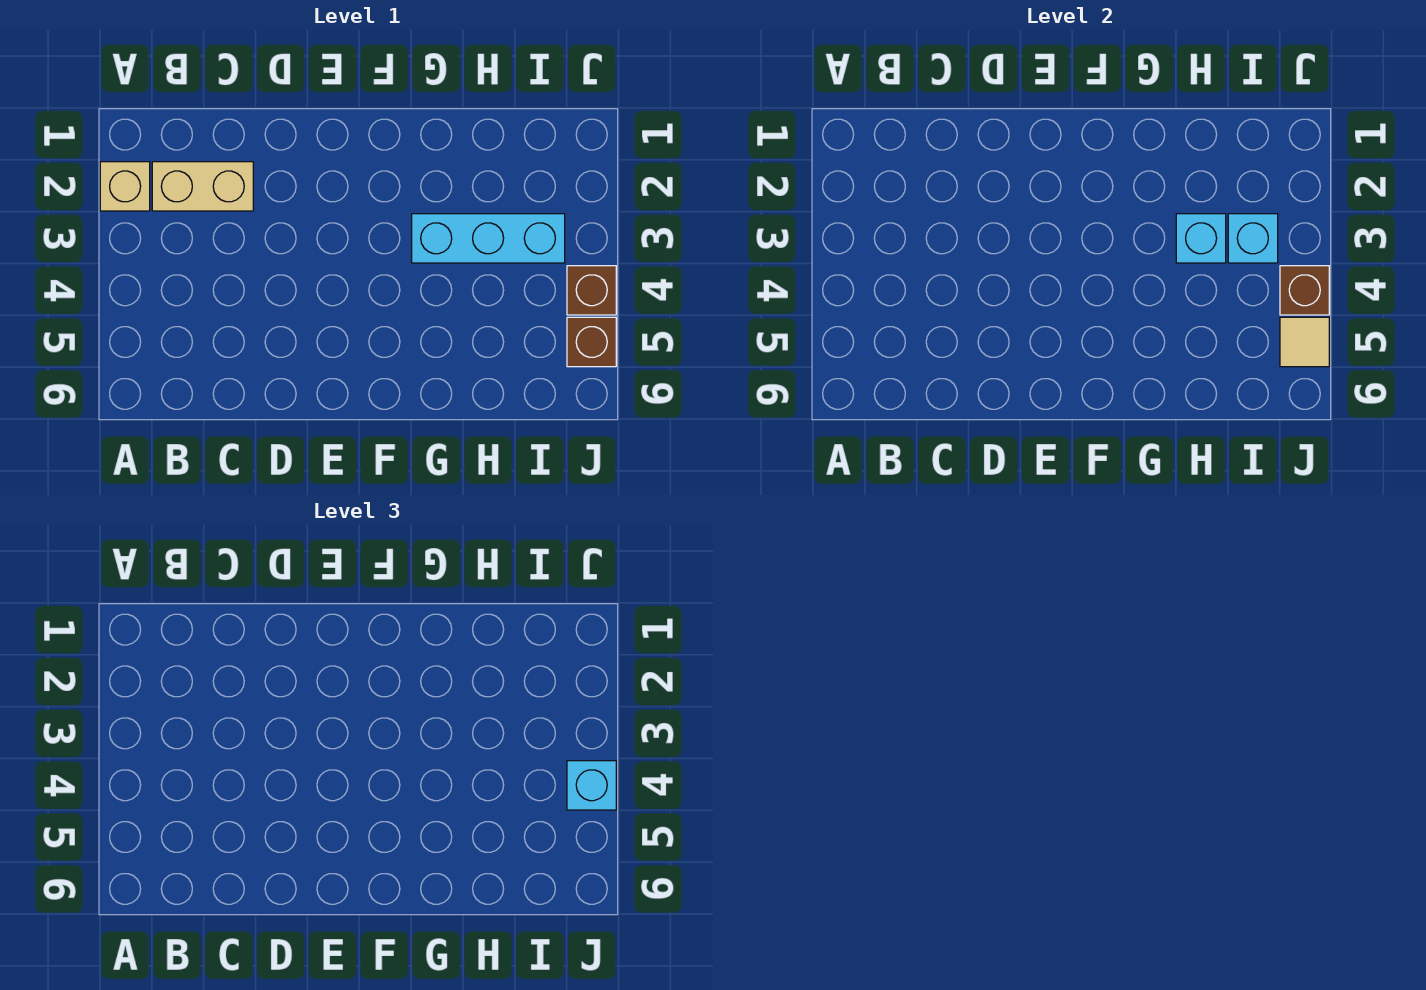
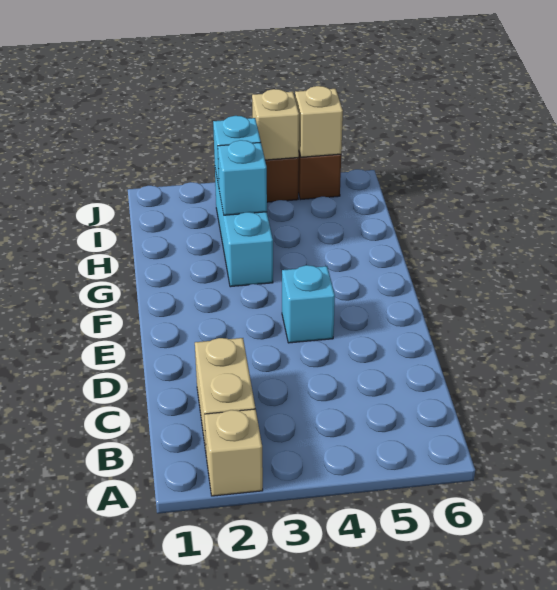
brown 1x1 brick [1280,266,1329,315] -> tan 1x1 brick [252,89,299,160]
cyan 1x1 brick [567,761,616,810] -> cyan 1x1 brick moved to [282,265,335,343]
tan 1x1 tile [1280,317,1329,367] -> tan 1x1 brick [295,86,343,157]

